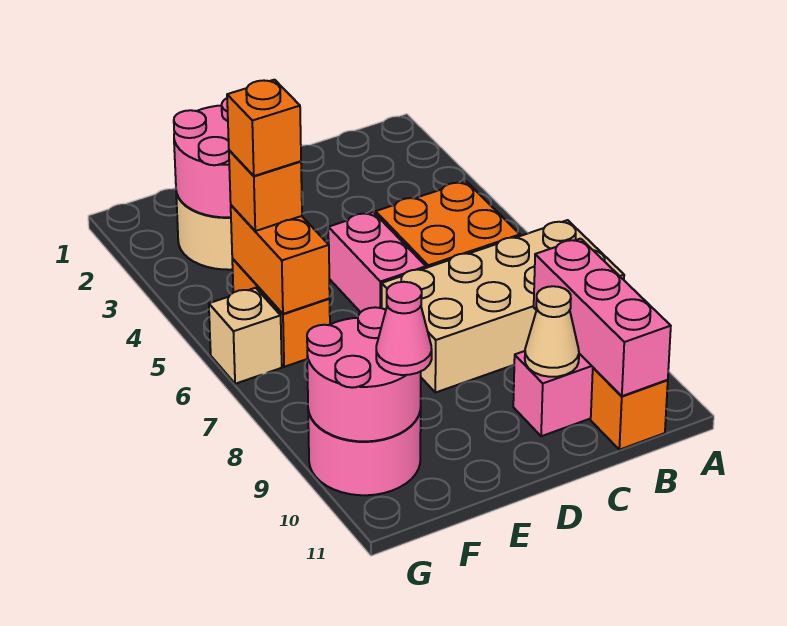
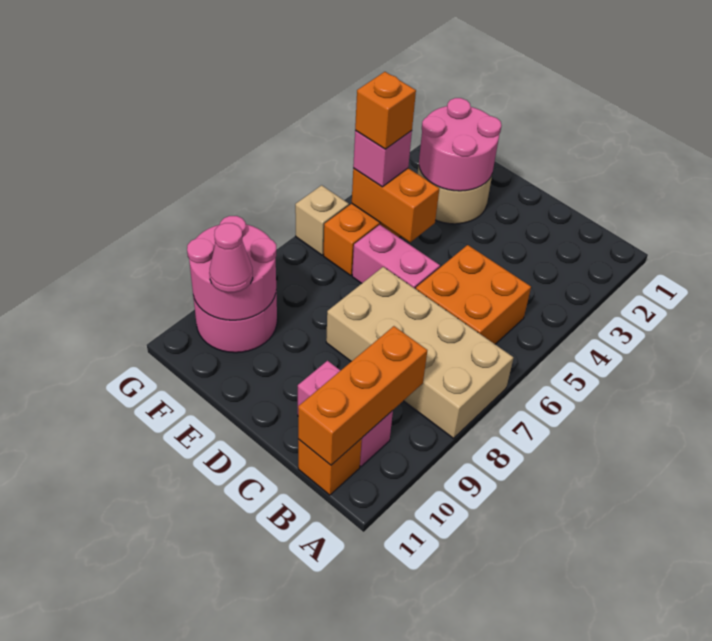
pink 1x3 brick [534,239,671,396] -> orange 1x3 brick [298,326,427,465]
tan 1x1 cone [525,286,579,377] -> none
pink 1x2 brick [328,212,426,312] -> pink 1x2 brick turned to [352,225,440,289]
orange 1x2 brick [231,205,330,314] -> orange 1x2 brick turned to [352,168,439,242]
orange 1x1 brick [229,150,302,231] -> pink 1x1 brick [353,130,412,187]

